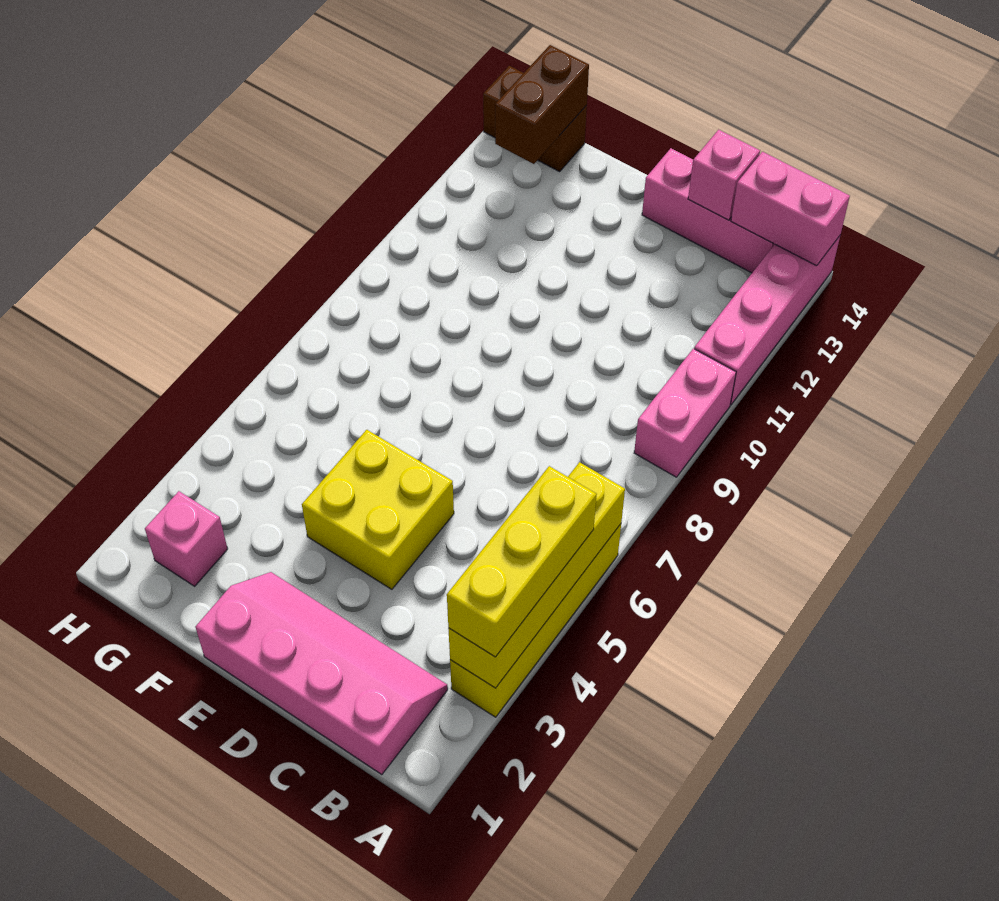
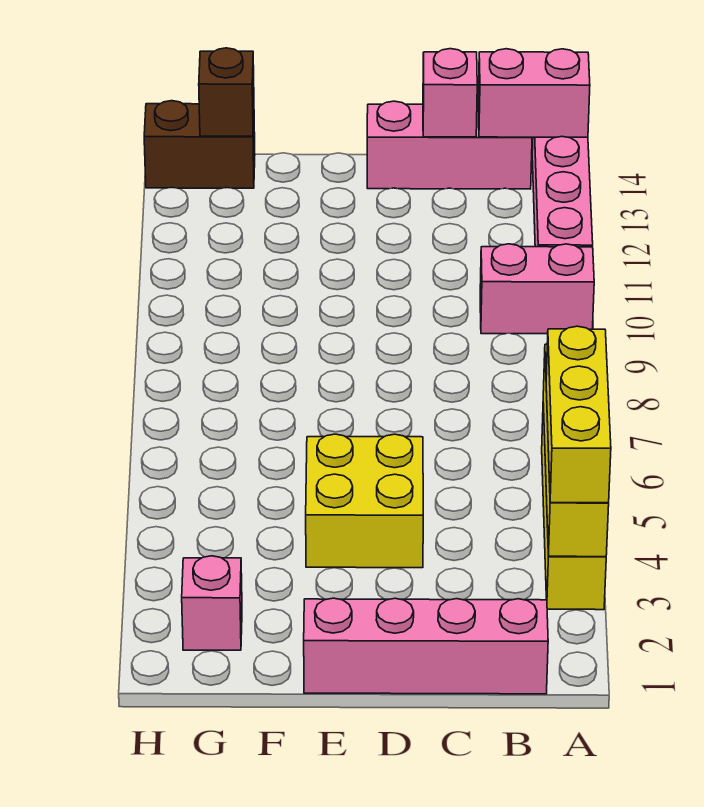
pink 1x2 brick [634,349,736,477] -> pink 1x2 brick turned to [480,244,594,334]
brown 1x2 brick [495,45,589,164] -> brown 1x1 brick [199,48,254,136]

